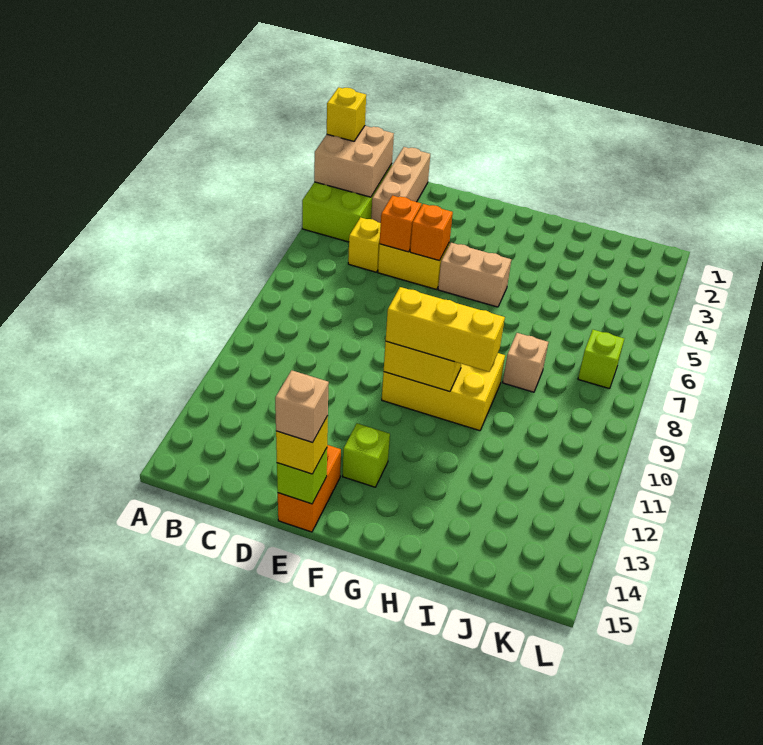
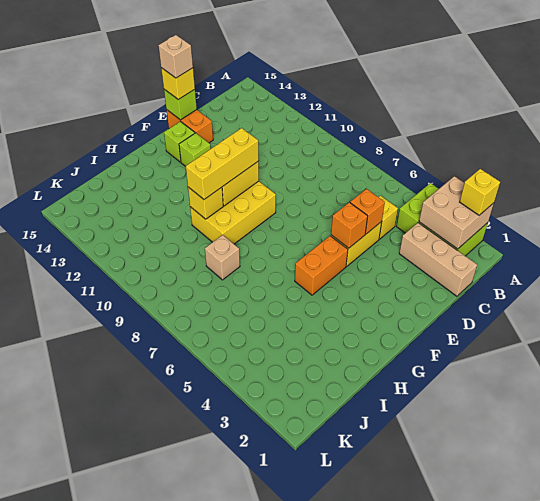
tan 1x2 brick [438,243,511,307] -> orange 1x2 brick [295,236,348,295]
none -> yellow 1x1 brick [188,187,223,219]
lime 1x1 brick [578,330,624,389] -> lime 1x1 brick moved to [164,121,195,162]

